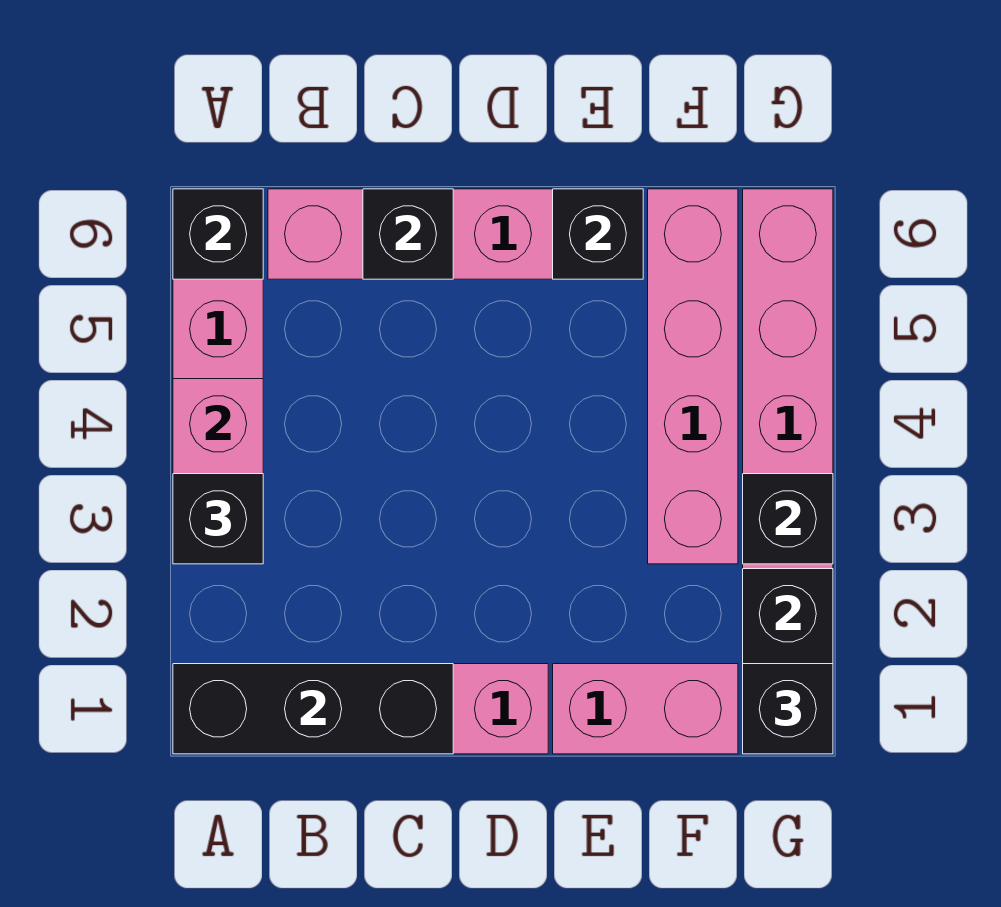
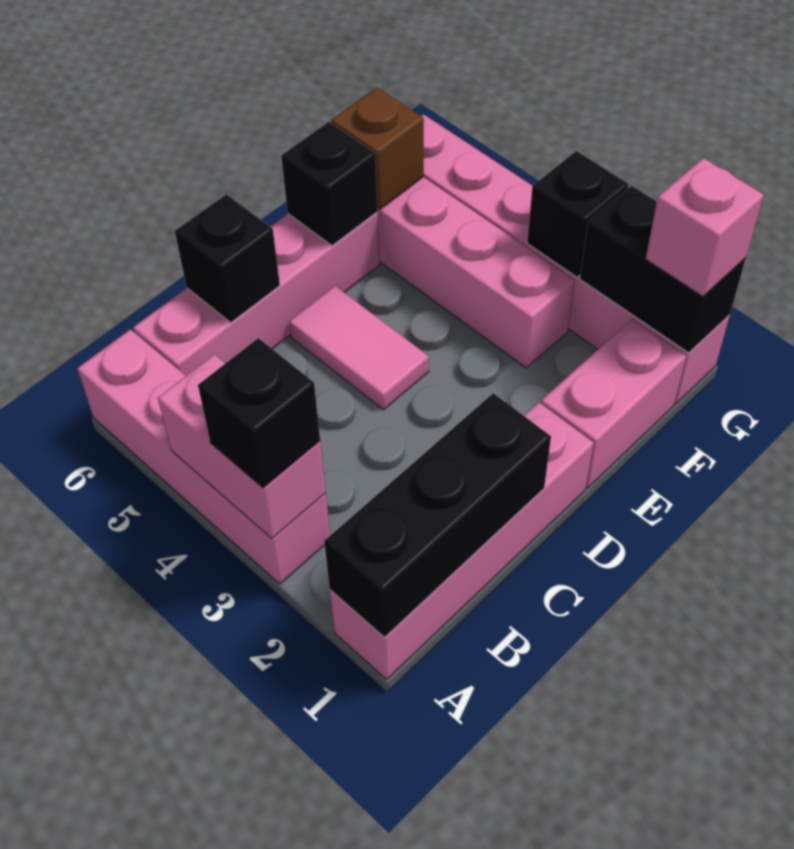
black 1x1 brick [173,189,263,279] -> none
none -> pink 1x2 tile [289,286,429,410]
none -> brown 1x1 brick [331,88,424,209]
black 1x1 brick [743,664,833,754] -> pink 1x1 brick [646,158,764,297]

